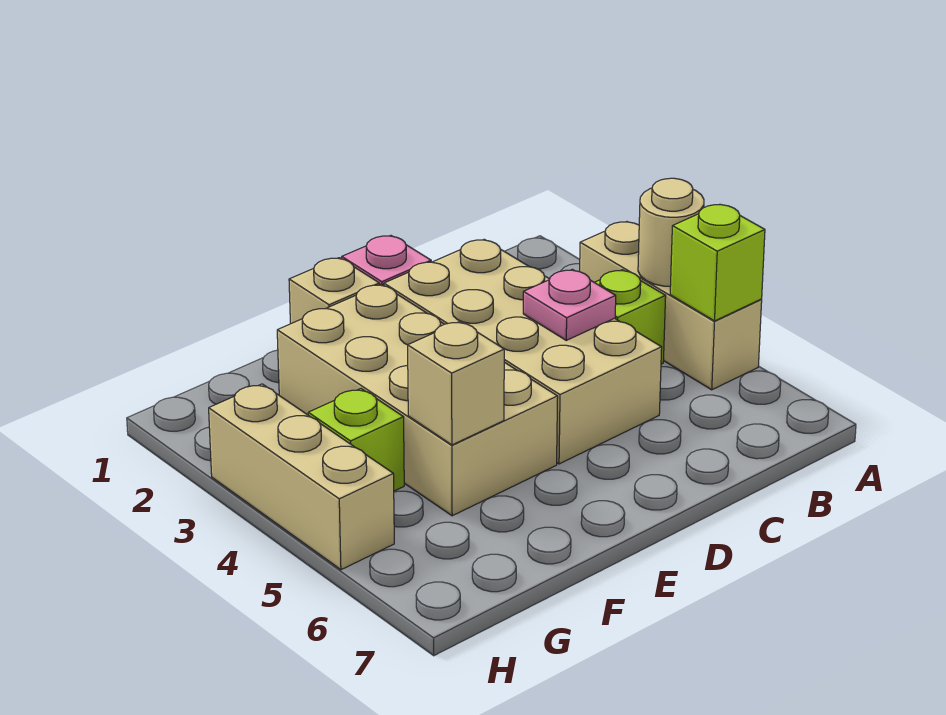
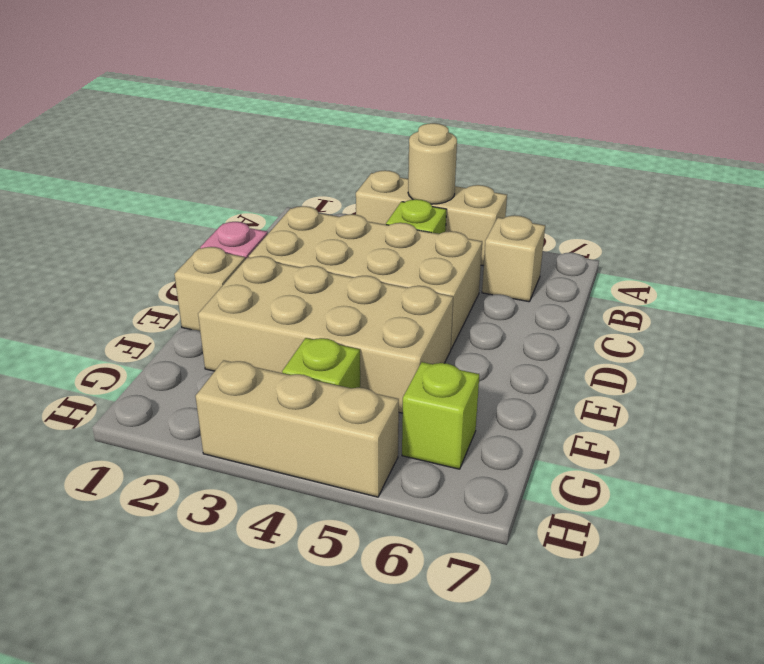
lime 1x1 brick [670,205,765,321] -> lime 1x1 brick moved to [402,362,479,469]
pink 1x1 plate [523,269,616,340] -> none
tan 1x1 brick [408,321,504,445] -> tan 1x1 brick moved to [482,215,545,302]

